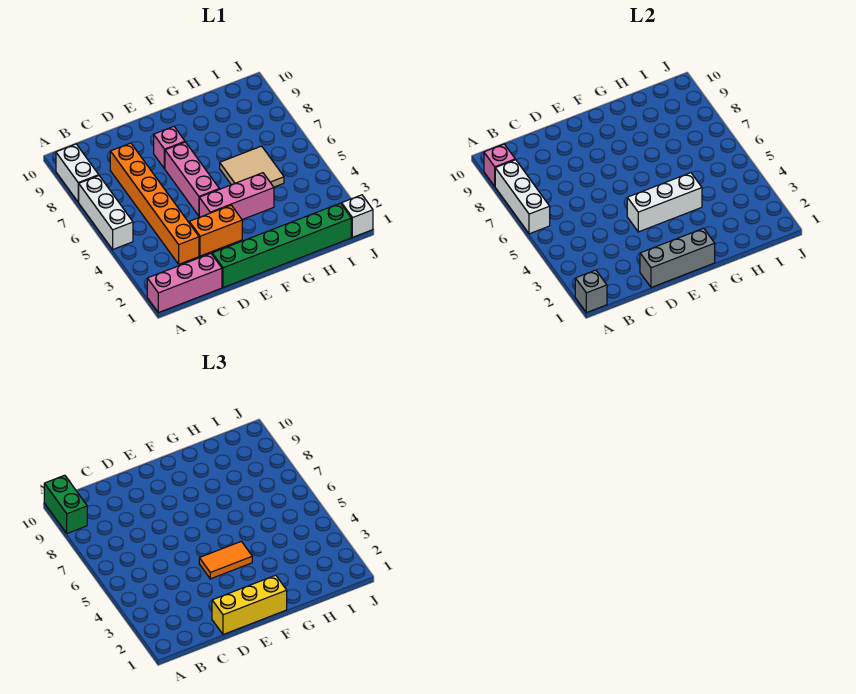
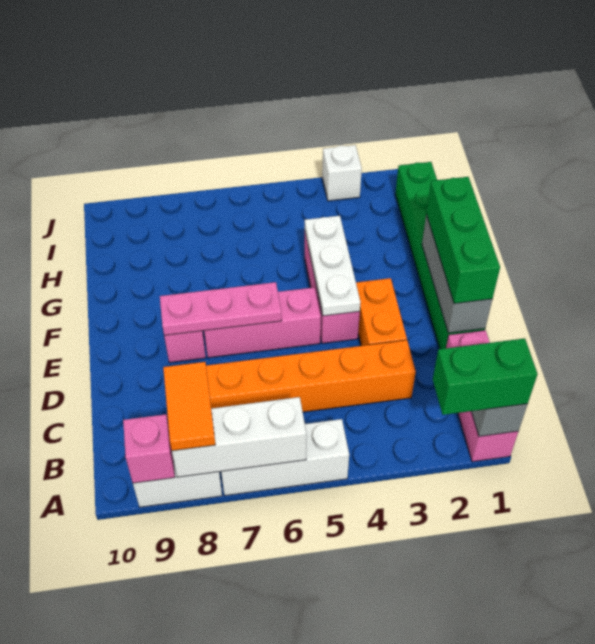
green 1x2 brick [44,475,87,533] -> green 1x2 brick moved to [433,338,538,415]
yellow 1x3 brick [212,575,287,635] -> green 1x3 brick [426,177,500,304]
white 1x3 brick [627,173,702,232] -> white 1x3 plate [305,216,361,316]
orange 1x2 tile [199,541,252,579] -> orange 1x2 tile moved to [163,362,215,451]
none -> pink 1x3 plate [160,282,282,335]
tan 2x2 tile [220,146,284,187] -> none
white 1x1 brick [342,195,373,237] -> white 1x1 brick moved to [322,145,362,201]

